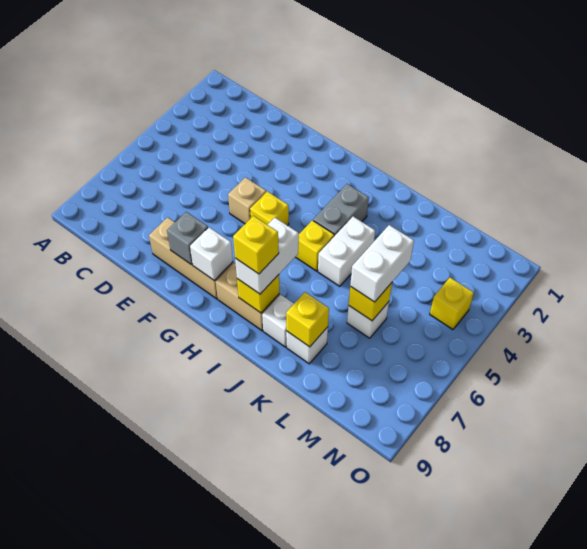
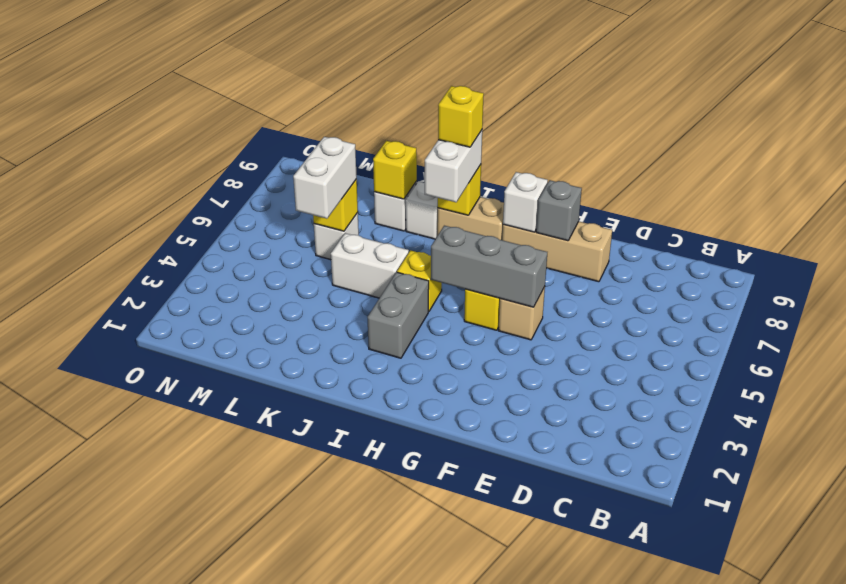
none -> grey 1x3 brick [431,226,547,307]
white 1x2 brick [318,217,375,286] -> white 1x2 brick turned to [331,233,409,298]
yellow 1x1 brick [430,278,474,329] -> none

